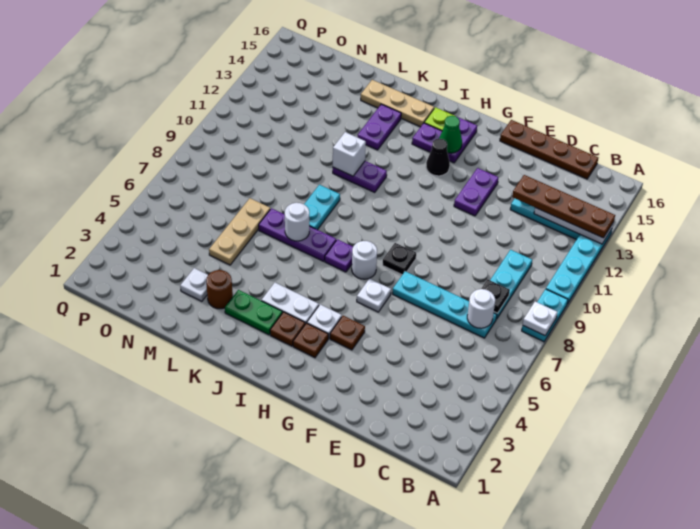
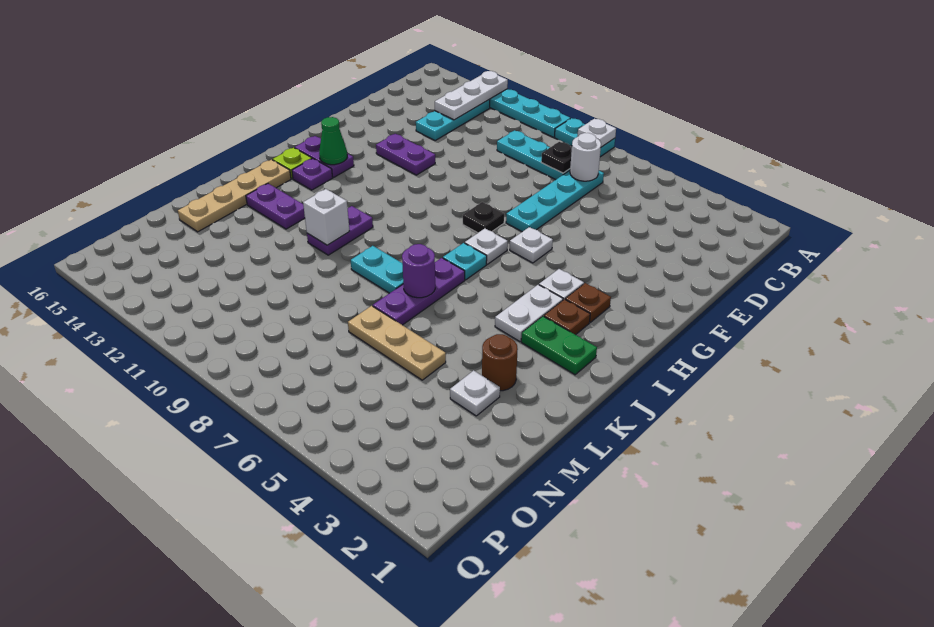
brown 1x4 plate [512,175,615,238] -> none
brown 1x4 plate [500,120,598,179] -> none
brown 1x1 plate [330,316,365,350] -> none
white 1x1 round brick [352,241,377,279] -> white 1x1 plate [465,229,508,264]
black 1x1 cone [426,139,450,176] -> none
purple 1x1 plate [325,239,353,272] -> cyan 1x1 plate [443,243,487,280]
green 1x2 plate [225,290,282,335] -> green 1x2 plate turned to [521,316,597,375]
tan 1x3 plate [361,80,434,127] -> tan 1x4 plate [178,160,291,232]
white 1x1 round brick [285,203,309,241] -> purple 1x1 round brick [402,244,435,298]

